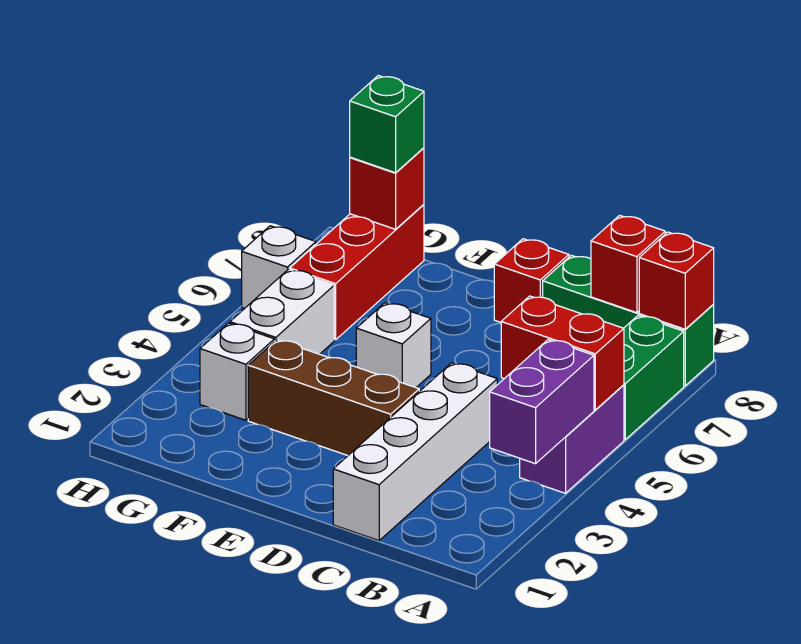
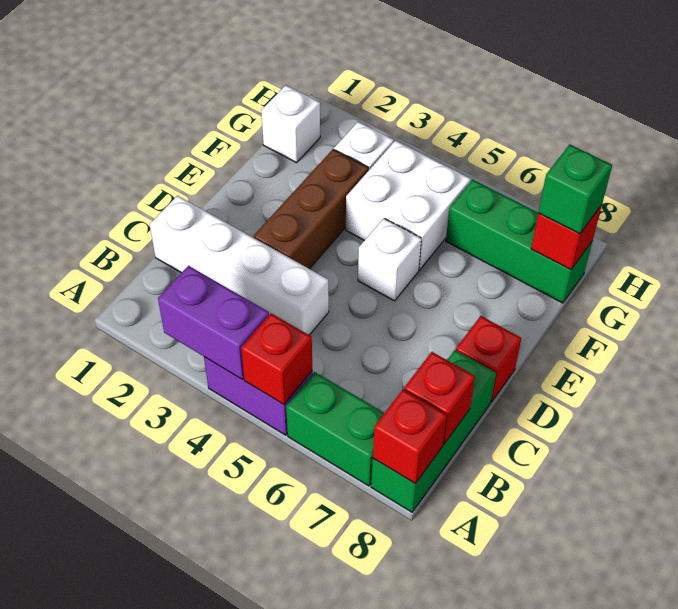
red 1x2 brick [501,296,624,410] -> red 1x1 brick [241,313,312,404]
white 1x2 brick [230,269,334,354] -> white 2x2 brick [346,141,470,270]
red 1x3 brick [290,205,424,340] -> green 1x3 brick [446,179,592,303]
white 1x1 brick [242,226,316,308] -> white 1x1 brick moved to [261,85,320,163]

